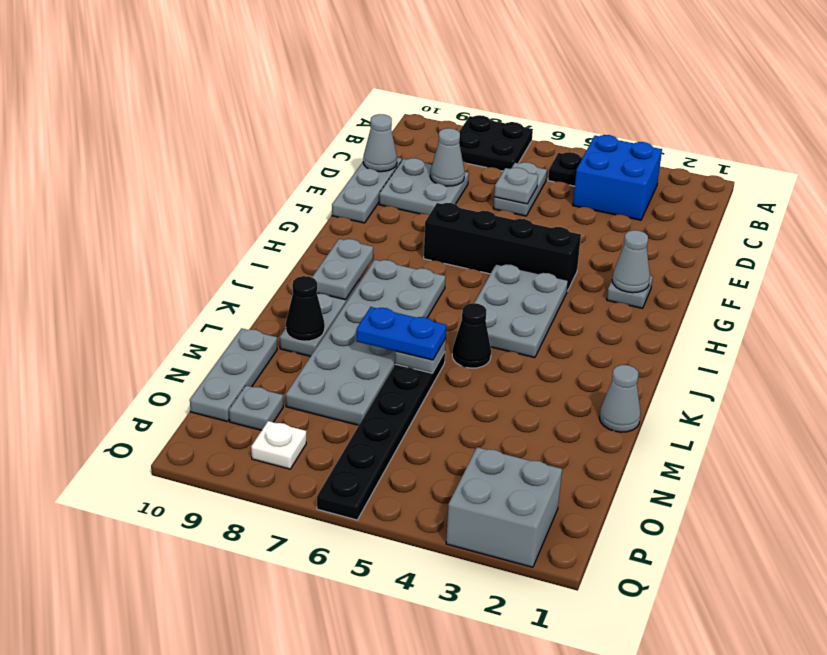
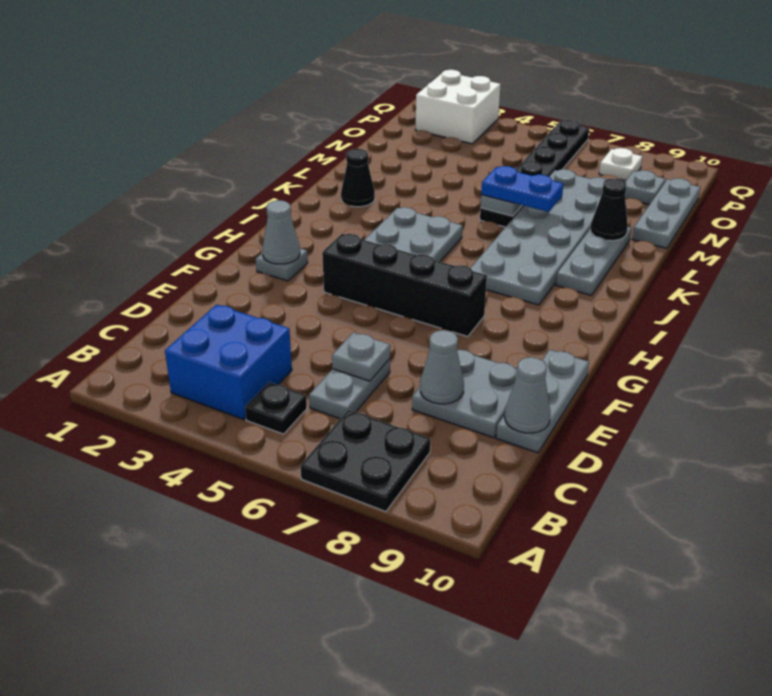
grey 1x2 plate [312,239,373,300] -> none
black 1x1 cone [452,303,491,368] -> black 1x1 cone moved to [341,149,375,207]
grey 1x1 cone [599,365,641,432] -> none
grey 2x2 brick [446,447,562,567] -> white 2x2 brick [416,70,501,144]

